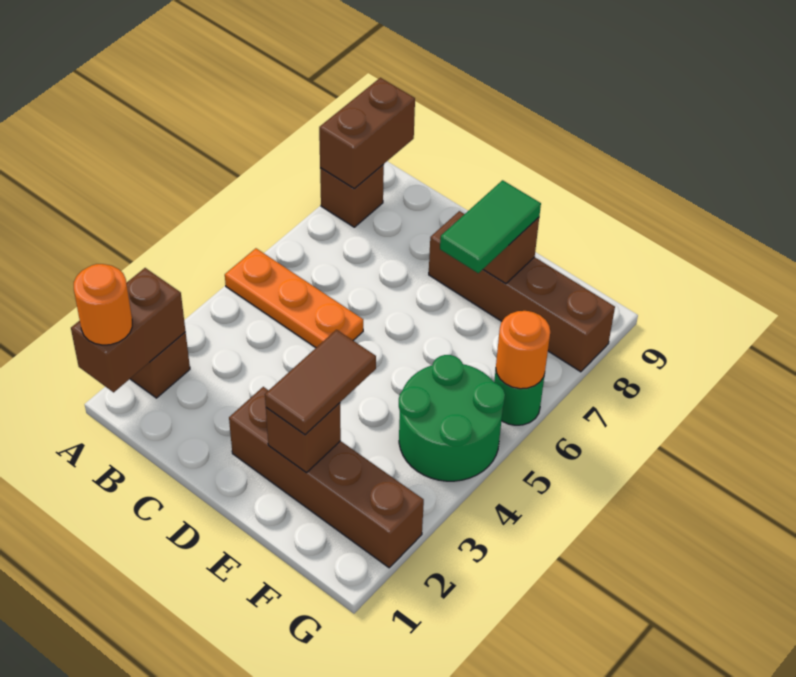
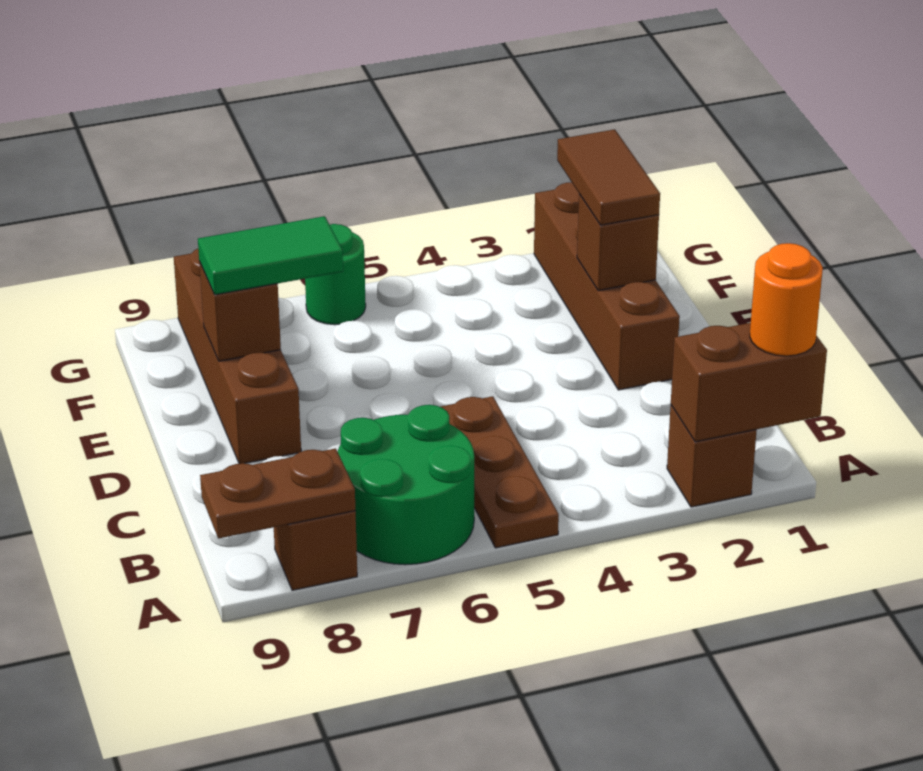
orange 1x3 plate [225,248,363,348] -> brown 1x3 plate [440,396,559,548]
brown 1x2 brick [319,78,415,188] -> brown 1x2 plate [200,448,355,539]
brown 1x2 tile [265,330,376,435] -> brown 1x2 tile turned to [557,129,660,225]
green 2x2 round brick [399,355,505,481] -> green 2x2 round brick moved to [338,405,474,565]
orange 1x1 round brick [496,311,550,389] -> none

